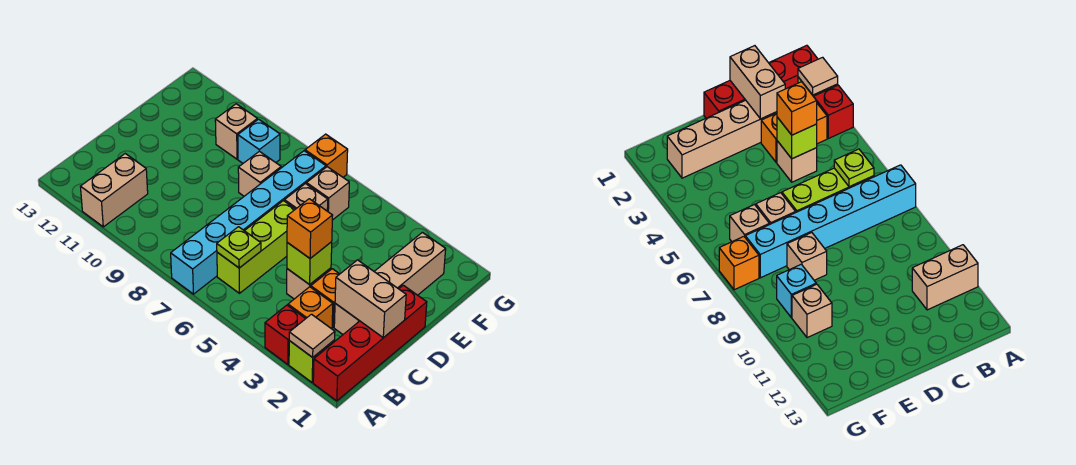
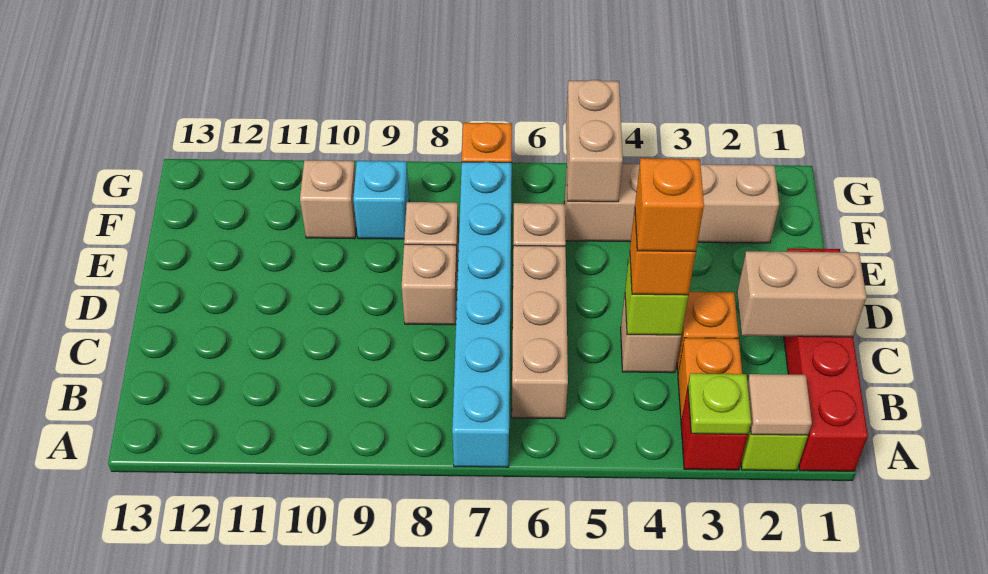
tan 1x2 brick [80,154,148,227] -> tan 1x2 brick moved to [566,80,623,202]
lime 1x3 brick [217,201,295,293] -> tan 1x3 brick [512,245,568,419]
lime 1x1 plate [217,227,261,268] -> lime 1x1 plate moved to [688,373,751,434]
tan 1x4 brick [334,232,446,334] -> tan 1x4 brick turned to [564,164,779,243]
none -> orange 1x1 brick [635,158,704,252]
tan 1x1 brick [306,167,349,220] -> tan 1x1 brick moved to [402,244,457,325]

